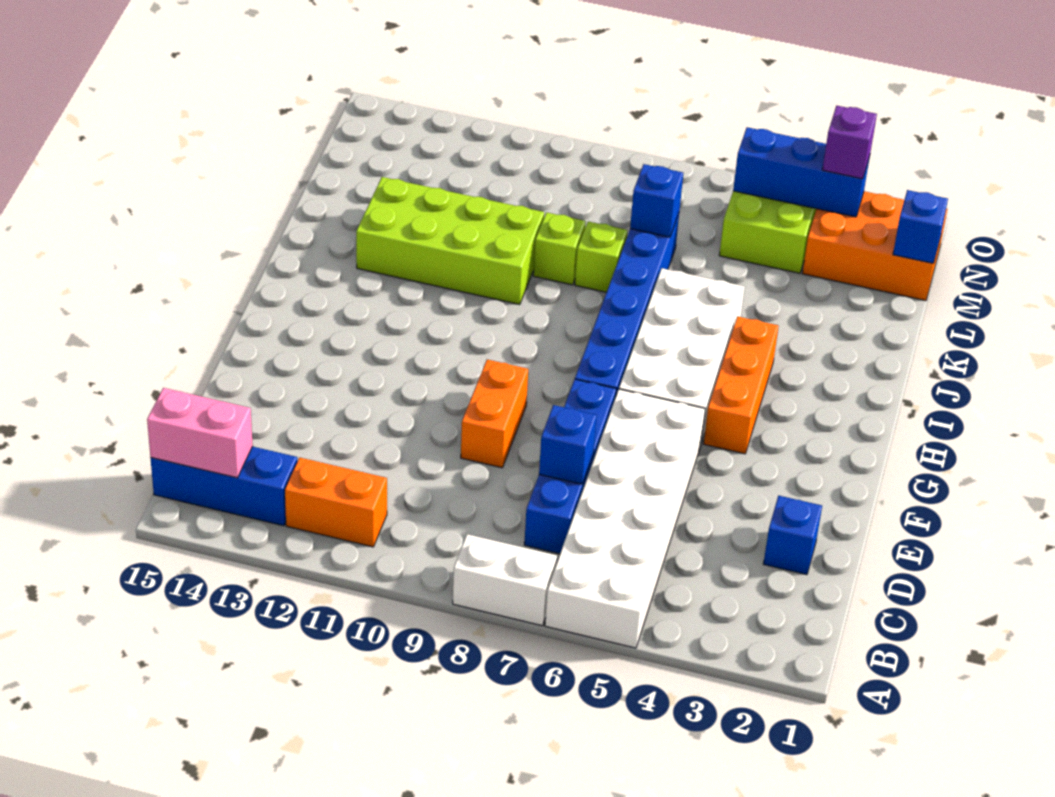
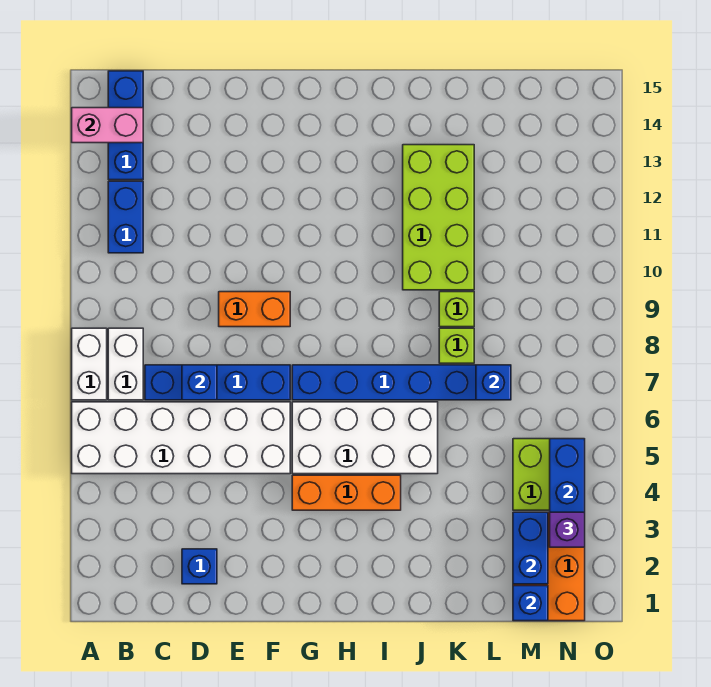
none -> white 1x2 brick [108,328,143,400]
orange 1x2 brick [285,458,387,547] -> blue 1x2 brick [108,181,143,253]
pink 1x2 brick [147,388,253,478] -> pink 1x2 brick turned to [72,108,143,143]
none -> blue 1x2 brick [513,512,548,584]

